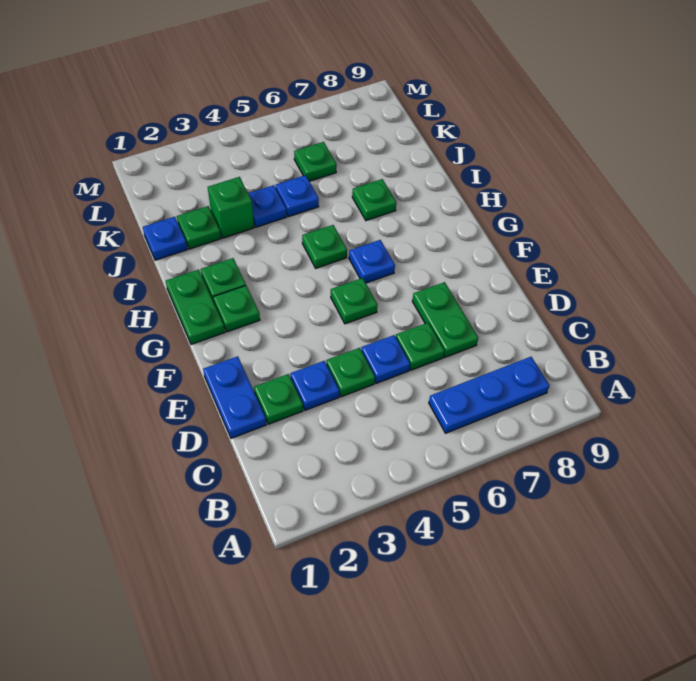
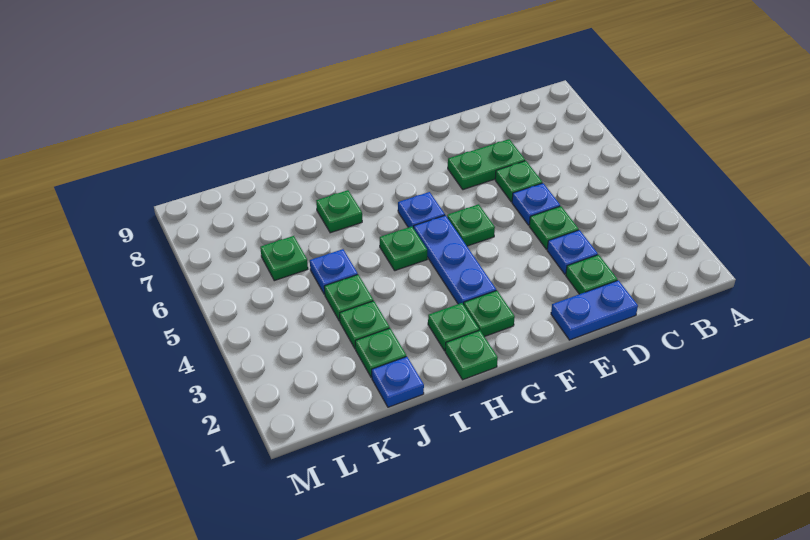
blue 1x3 plate [429,357,550,433] -> blue 1x3 plate moved to [414,215,496,305]
green 1x2 plate [166,270,225,344] -> green 1x1 plate [445,330,498,380]
green 1x1 brick [208,177,254,238] -> green 1x1 plate [340,301,390,349]
blue 1x1 plate [248,185,287,227] -> green 1x1 plate [324,275,373,321]

